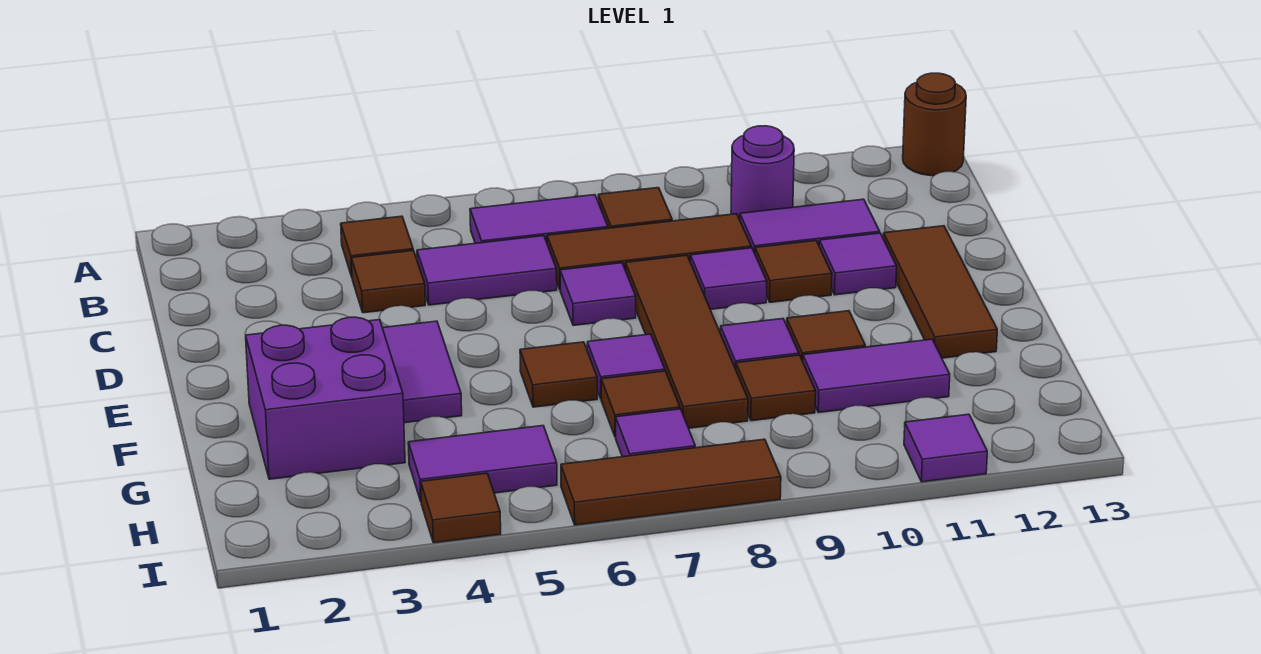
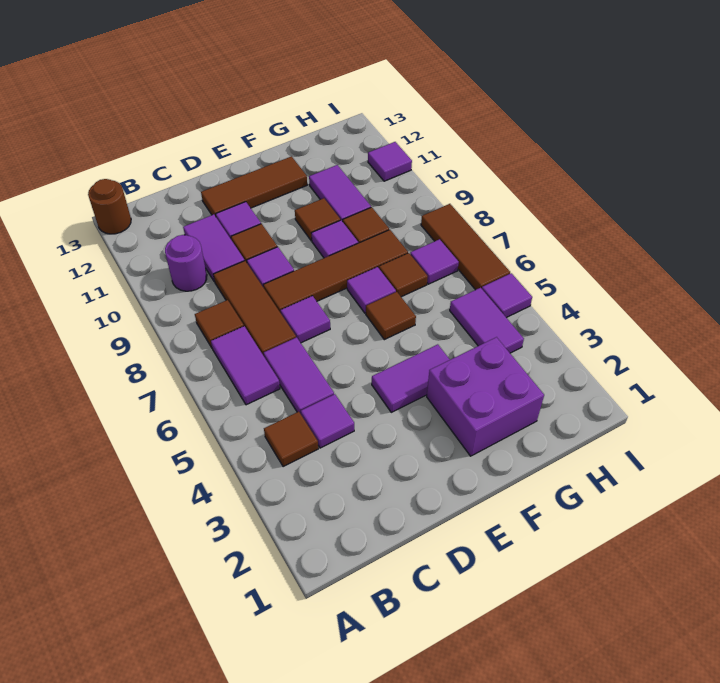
brown 1x1 tile [351,250,425,313] -> purple 1x1 tile [301,394,354,448]
brown 1x1 tile [421,473,501,543] -> none
none -> purple 1x1 tile [482,273,532,318]

